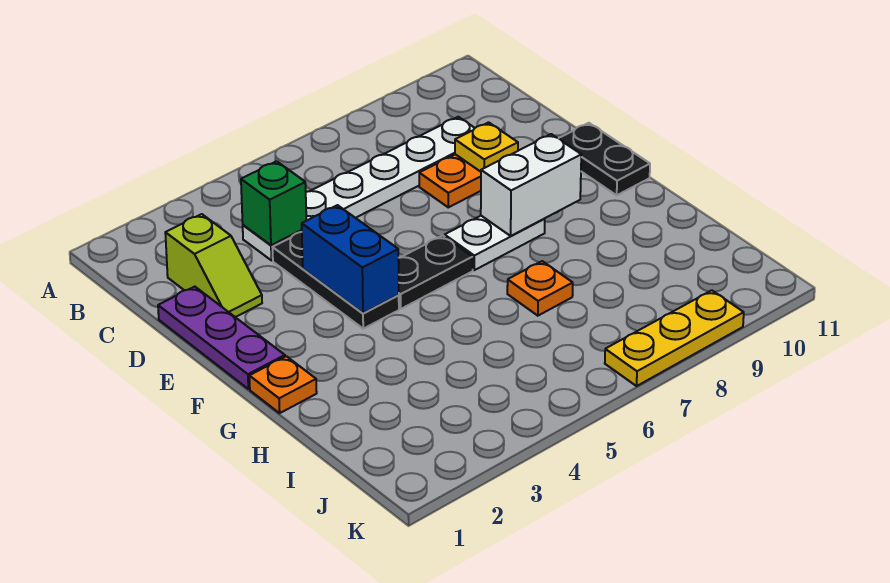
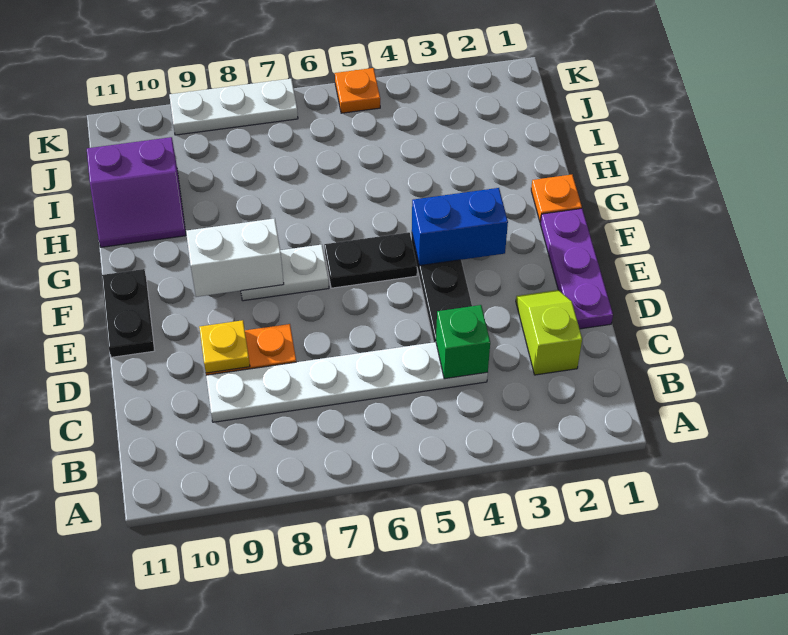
blue 1x2 brick [302,205,399,313] -> blue 1x2 brick turned to [412,188,508,266]
orange 1x1 plate [507,261,573,316] -> orange 1x1 plate moved to [335,68,380,113]
none -> purple 2x2 slope [87,137,186,247]
yellow 1x3 plate [605,290,744,386] -> white 1x3 plate [169,79,298,135]

